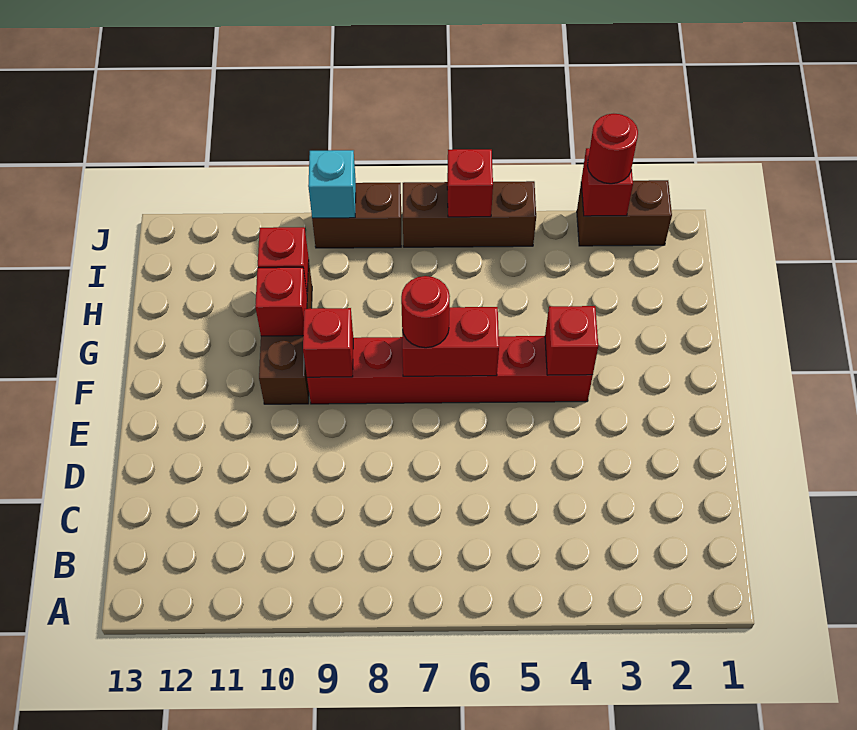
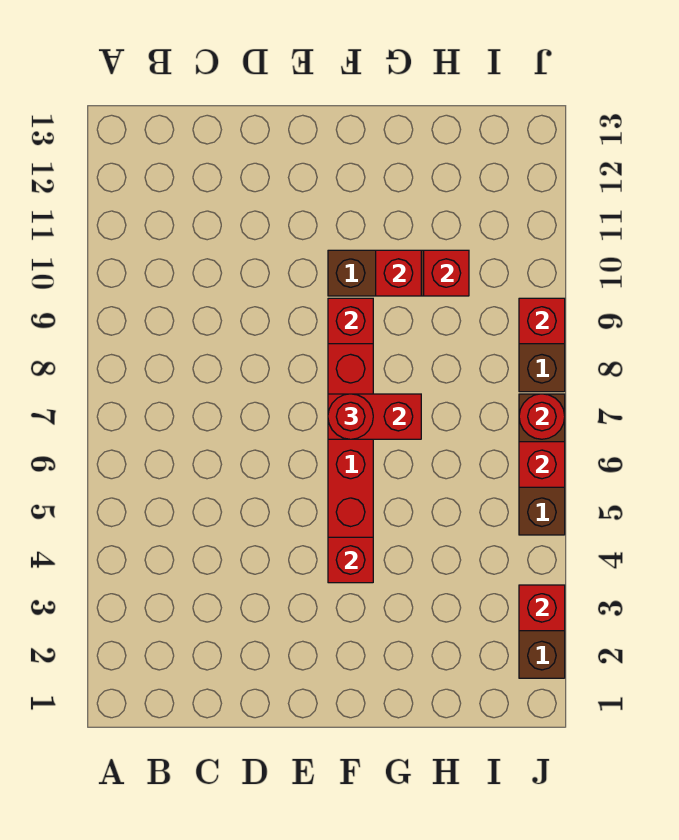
red 1x2 brick [402,307,499,376] -> red 1x2 brick turned to [328,394,421,439]
red 1x1 round brick [587,114,638,184] -> red 1x1 round brick moved to [519,394,565,439]
cyan 1x1 brick [308,150,356,218] -> red 1x1 brick [519,298,565,344]

